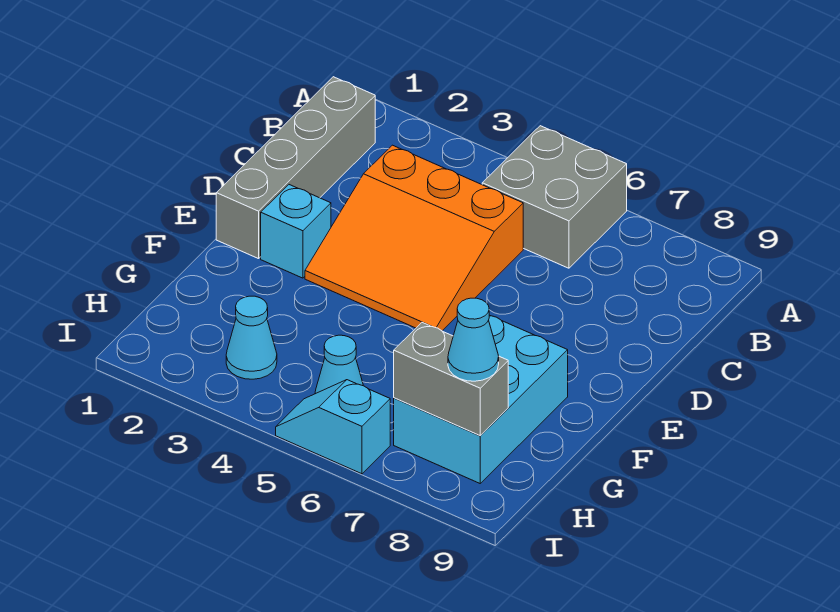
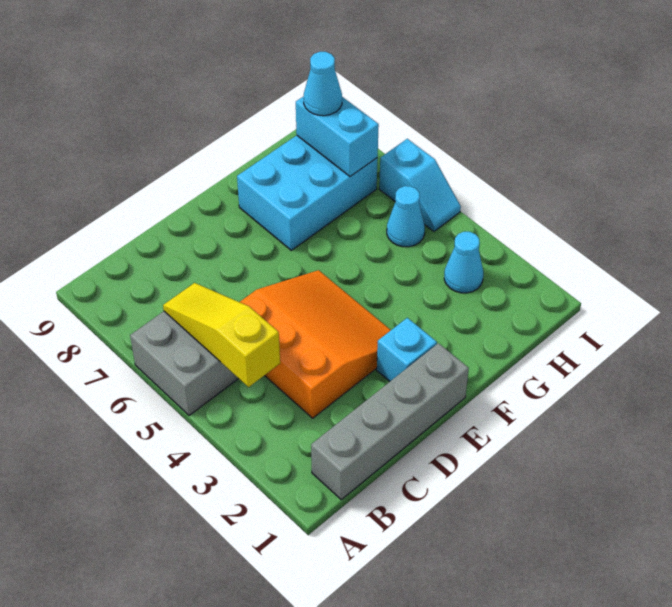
none -> yellow 1x3 slope [163,283,280,387]
grey 1x2 brick [394,322,508,436] -> cyan 1x2 brick [296,96,379,177]

